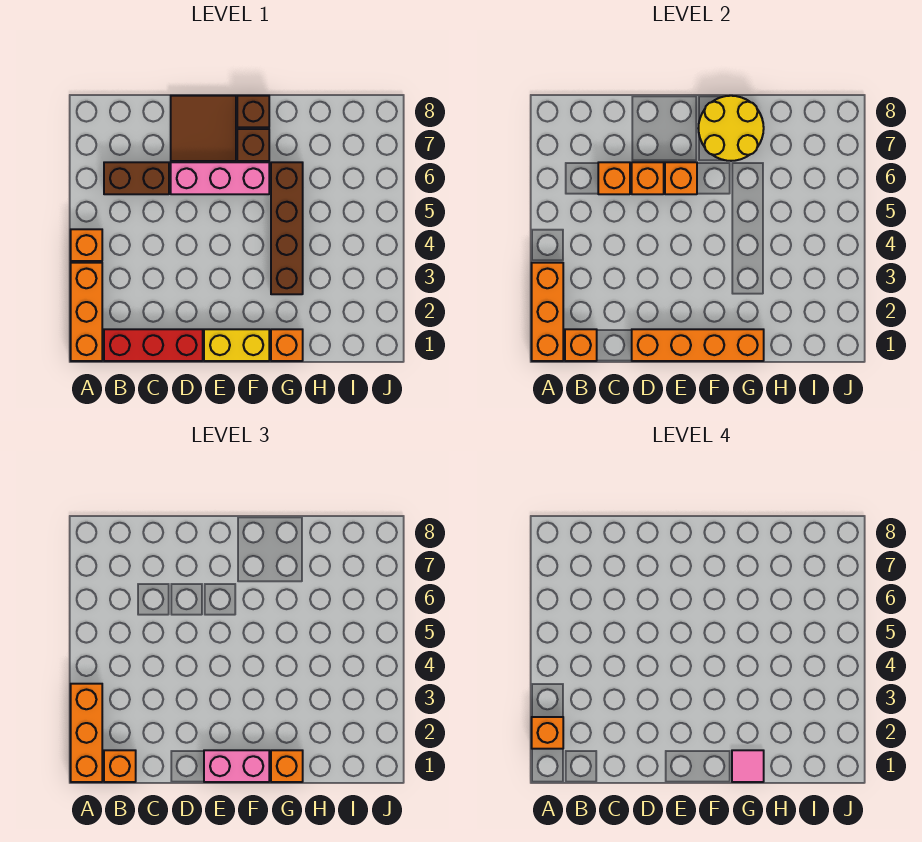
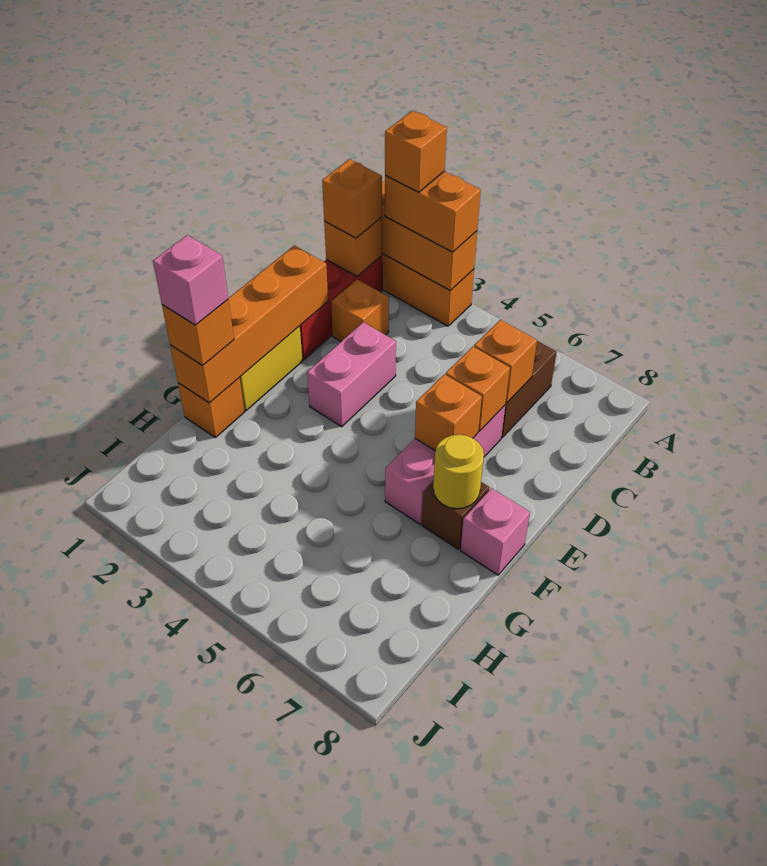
orange 1x3 brick [71,684,102,782] -> orange 1x2 brick [385,171,481,252]
orange 1x1 brick [71,229,102,261] -> orange 1x1 brick moved to [331,279,389,341]
brown 2x2 tile [171,96,236,161] -> none
pink 1x2 brick [204,750,269,782] -> pink 1x2 brick moved to [307,322,396,427]
yellow 2x2 round brick [698,96,764,161] -> yellow 1x1 round brick [433,435,484,509]
brown 1x1 brick [237,96,269,127] -> pink 1x1 brick [461,488,530,575]
pink 1x1 tile [732,750,764,782] -> pink 1x1 brick [153,235,228,325]
brown 1x4 brick [271,162,303,294] -> none

